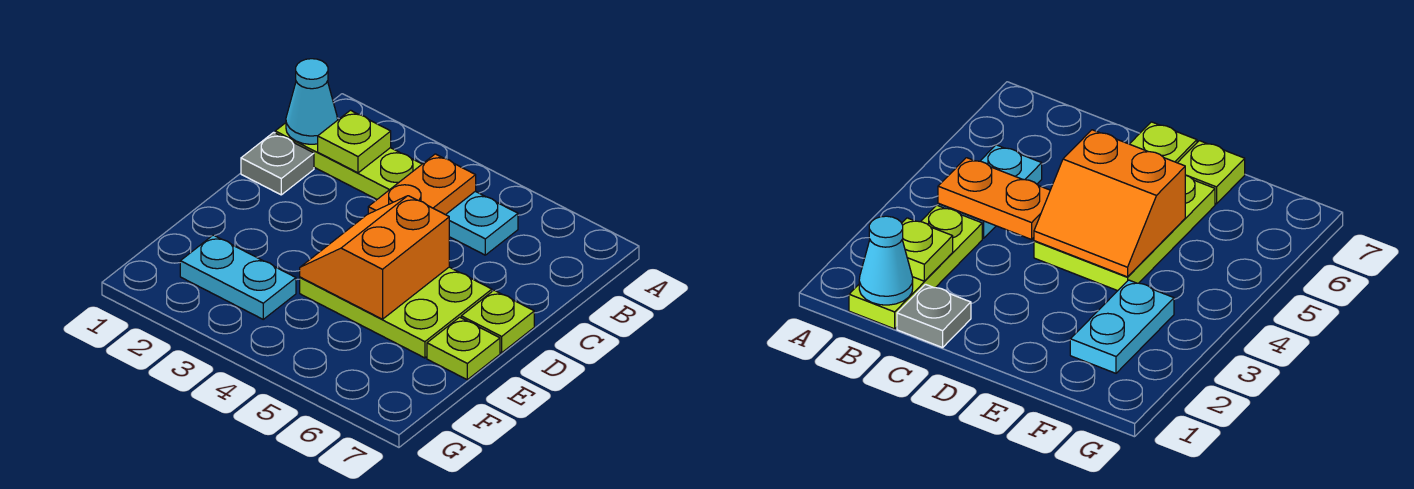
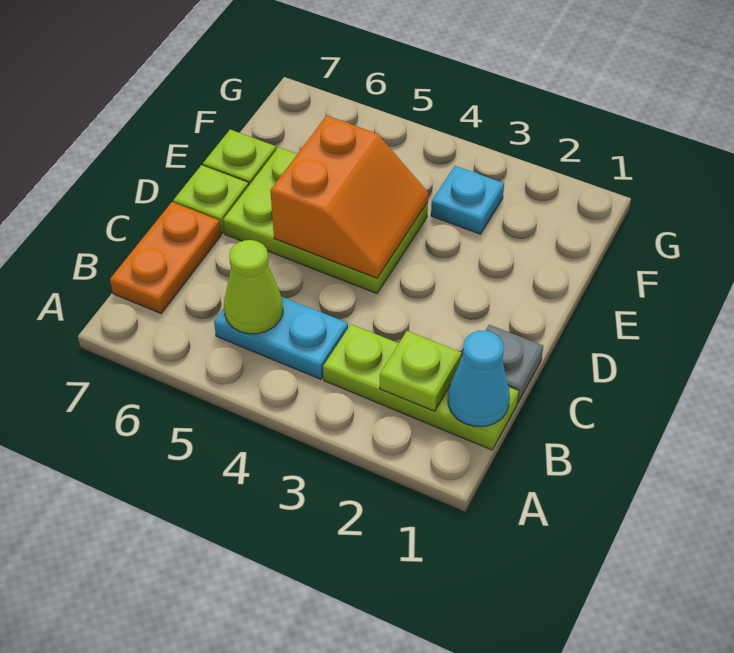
orange 1x2 plate [368,154,476,215] -> orange 1x2 plate moved to [110,202,221,313]
none -> lime 1x1 cone [224,240,283,334]
cyan 1x2 plate [180,235,296,319] -> cyan 1x1 plate [431,166,504,234]

